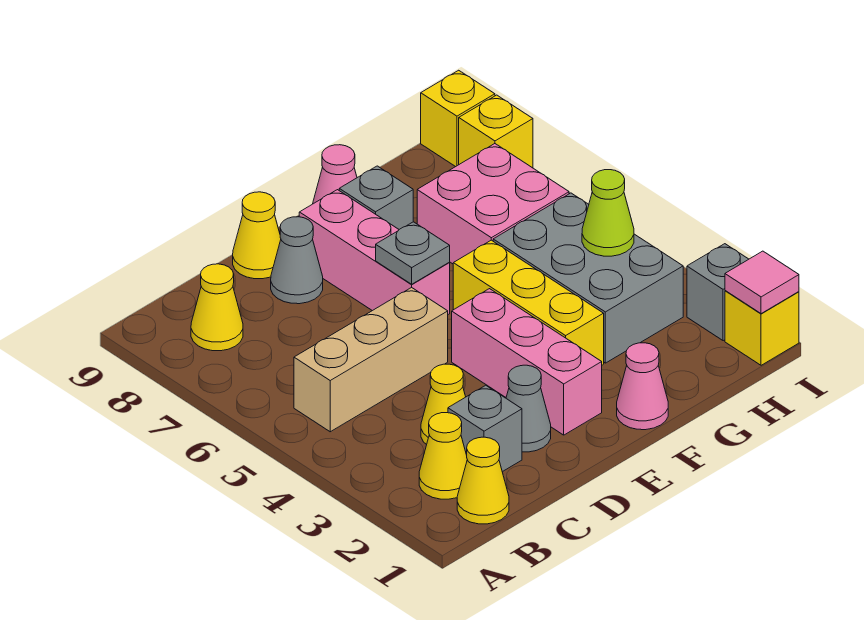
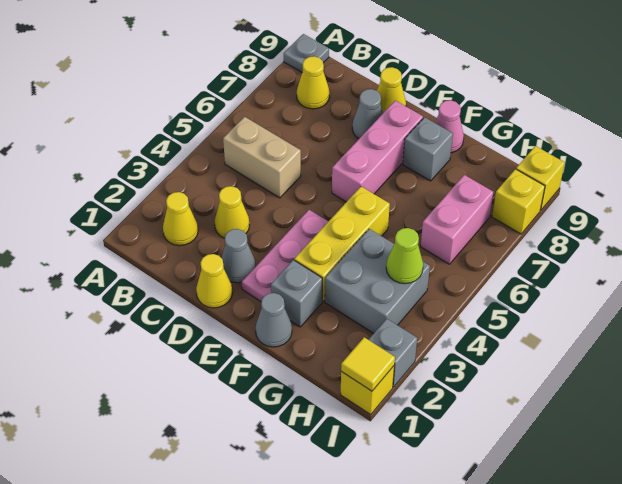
yellow 1x1 cone [457,437,509,524] -> yellow 1x1 cone moved to [196,254,232,308]
tan 1x3 brick [294,287,448,432] -> tan 1x2 brick [223,117,301,198]
grey 1x1 brick [448,385,522,472] -> grey 1x1 brick moved to [271,260,322,327]
pink 1x3 brick [452,289,602,435] -> pink 1x3 plate [242,210,328,301]
grey 1x1 plate [376,222,450,284] -> grey 1x1 plate moved to [284,34,329,72]
pink 1x1 cone [617,343,668,430] -> grey 1x1 cone [256,293,292,347]
grey 2x3 brick [493,193,683,363] -> grey 2x2 brick [325,229,430,333]
pink 2x2 brick [417,144,569,264] -> pink 1x2 brick [421,175,493,264]
pink 1x1 tile [725,251,799,314] -> yellow 1x1 tile [341,337,395,391]

